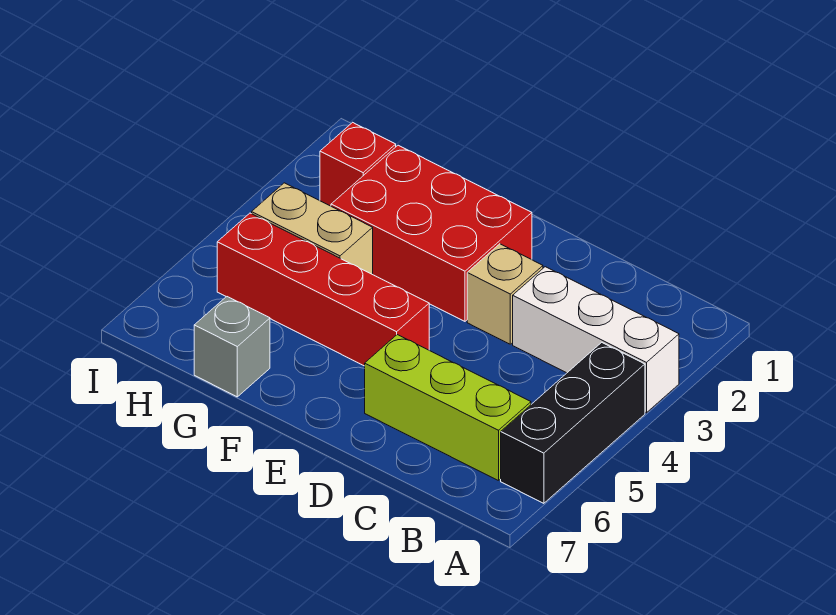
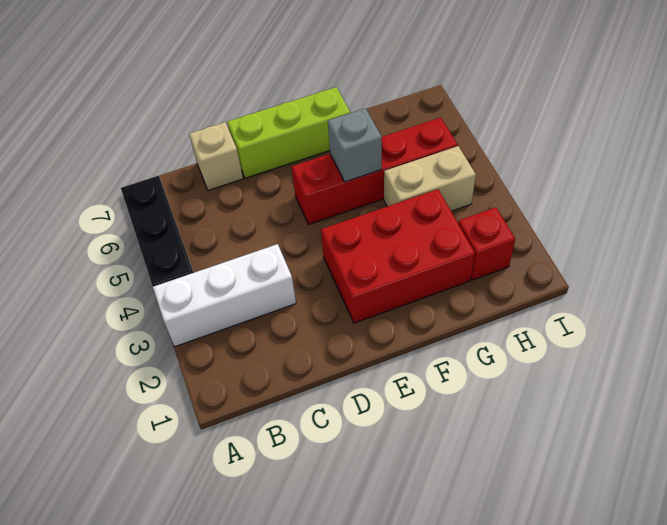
lime 1x3 brick [365,335,531,481] -> lime 1x3 brick moved to [227,87,350,178]
tan 1x1 brick [467,244,543,344] -> tan 1x1 brick moved to [189,122,243,190]
grey 1x1 brick [194,297,270,397] -> grey 1x1 brick moved to [328,108,382,182]

